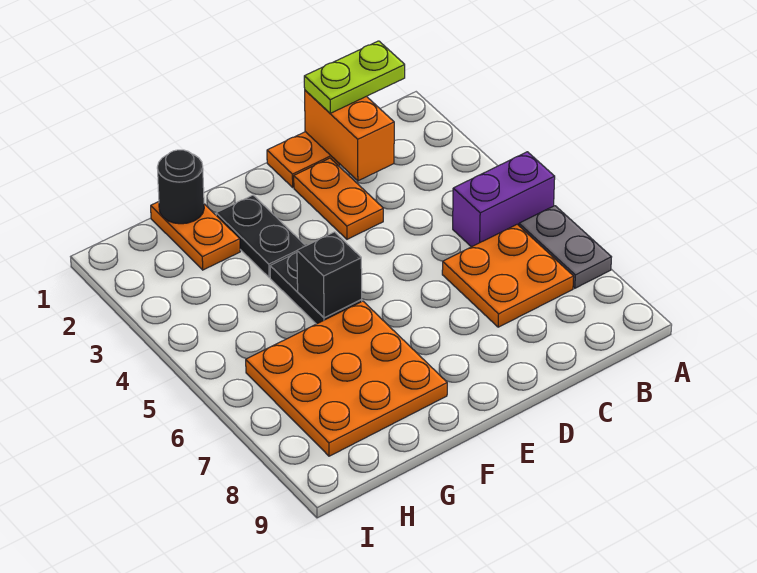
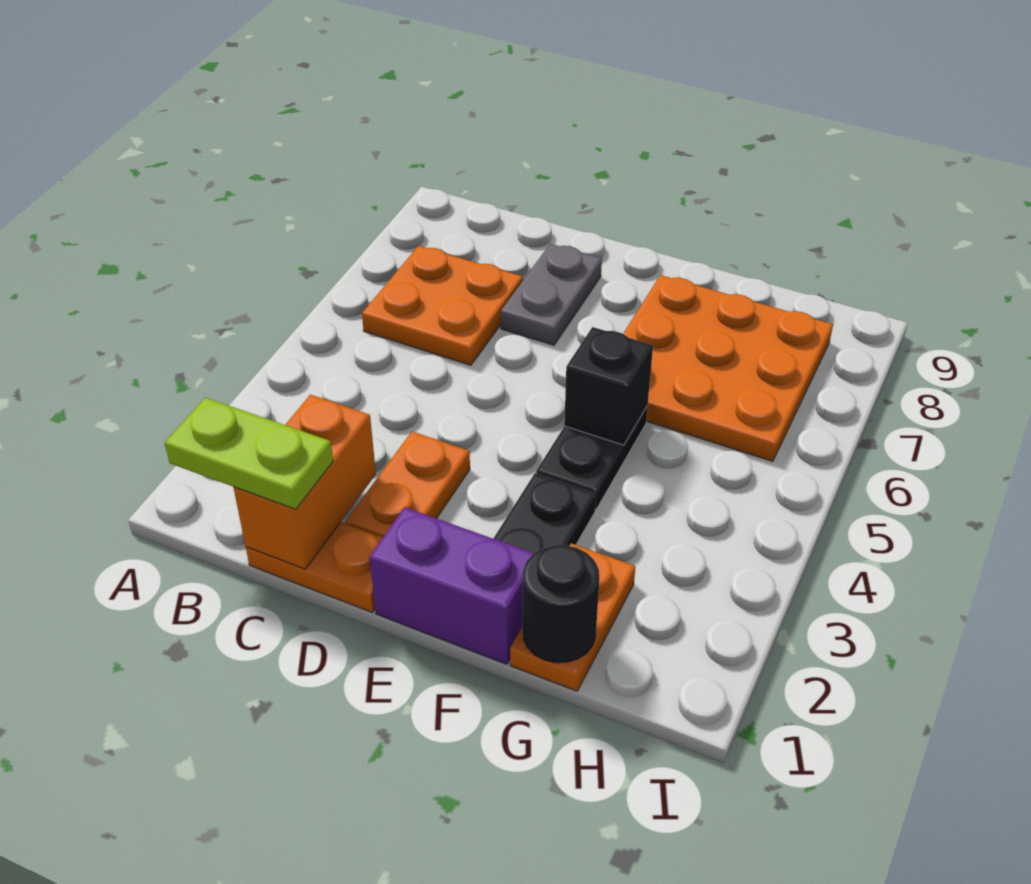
purple 1x2 brick [453,152,555,247] -> purple 1x2 brick moved to [369,507,534,664]
grey 1x2 plate [519,206,611,288] -> grey 1x2 plate moved to [501,244,602,345]

